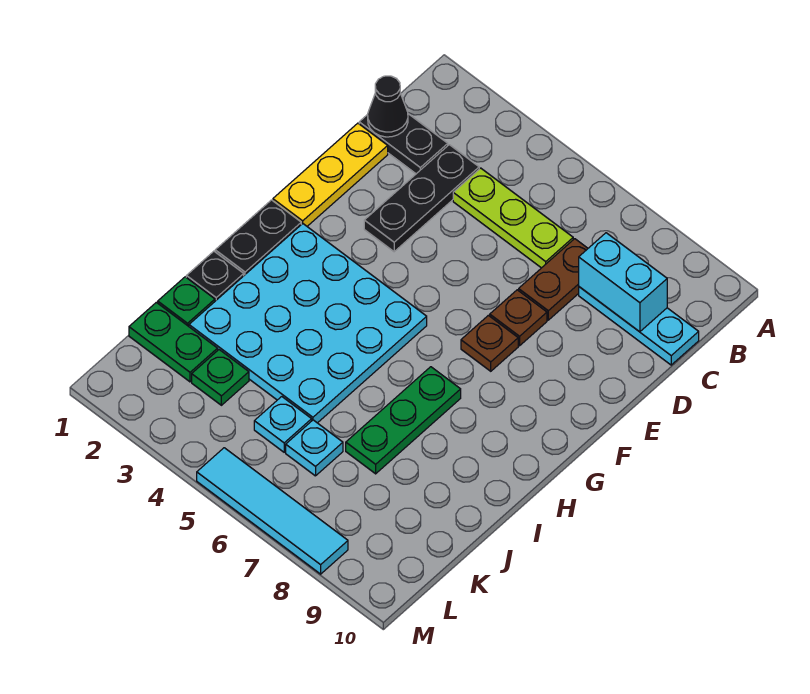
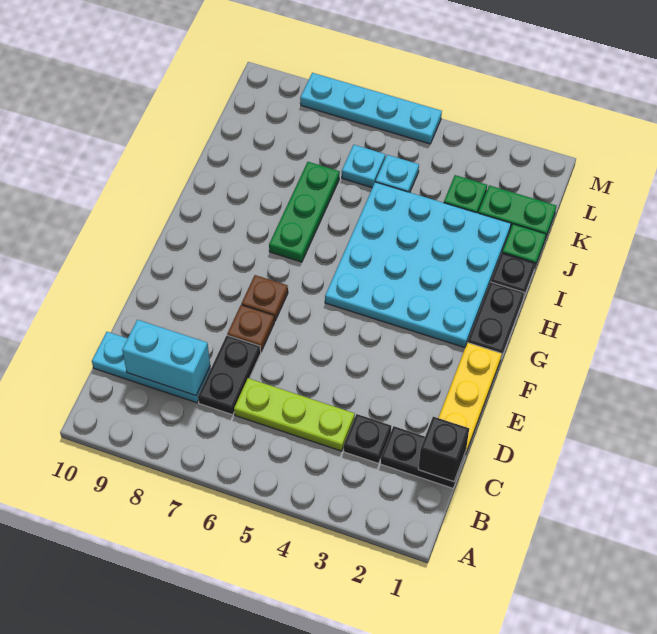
black 1x1 cone [368,76,408,137] -> black 1x1 brick [418,417,469,482]
black 1x3 plate [364,145,479,252] -> black 1x1 plate [344,414,391,463]
brown 1x2 plate [519,239,588,320] -> black 1x2 plate [198,335,261,415]
cyan 1x4 tile [197,448,348,574] -> cyan 1x4 plate [300,73,442,144]

